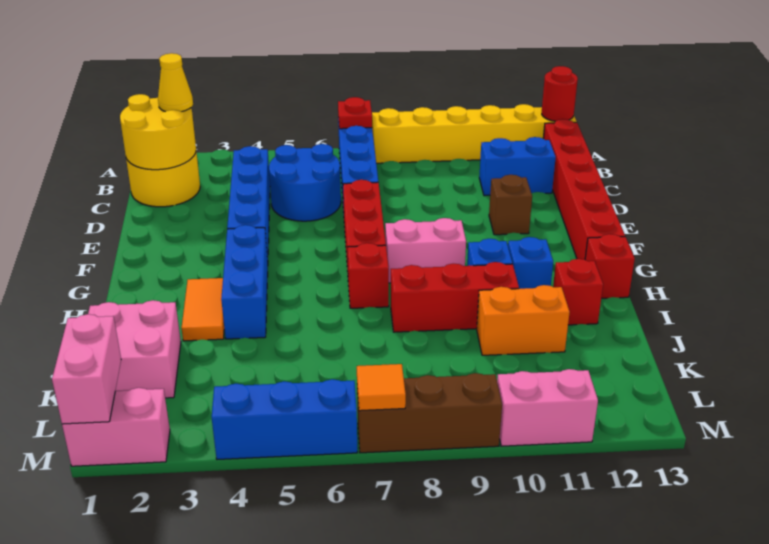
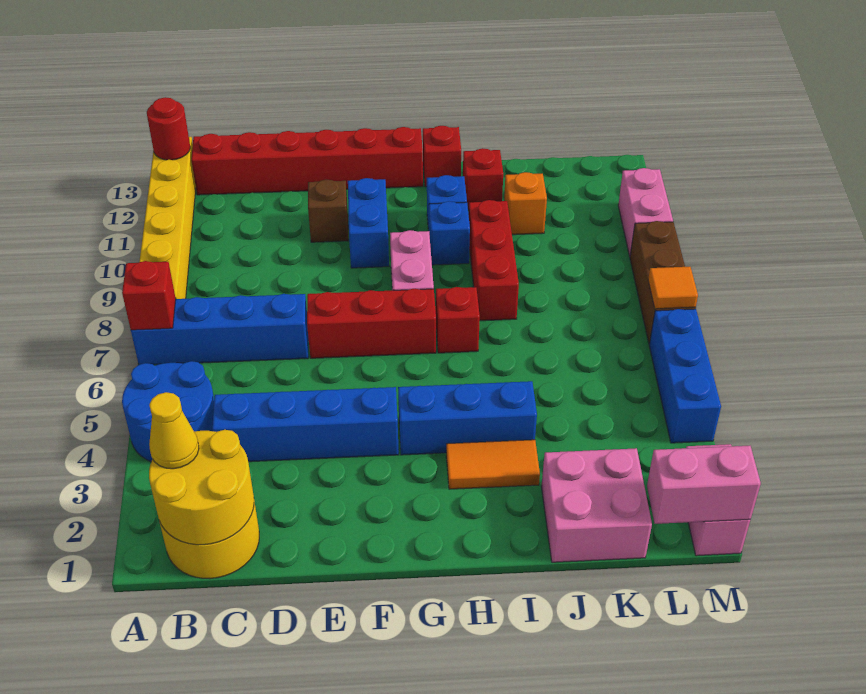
red 1x1 plate [338,97,372,129] -> red 1x1 brick [122,261,176,330]
blue 2x2 round brick [269,144,341,221] -> blue 2x2 round brick moved to [122,361,214,462]
blue 1x2 brick [479,137,556,196] -> blue 1x2 brick moved to [348,178,389,268]
orange 1x2 brick [477,285,570,355] -> orange 1x1 brick [504,172,547,235]

